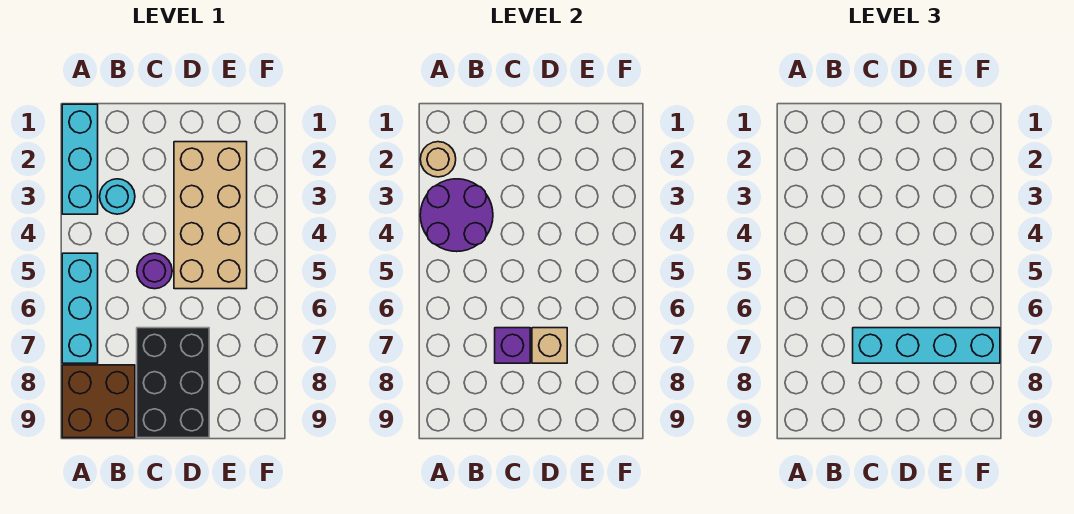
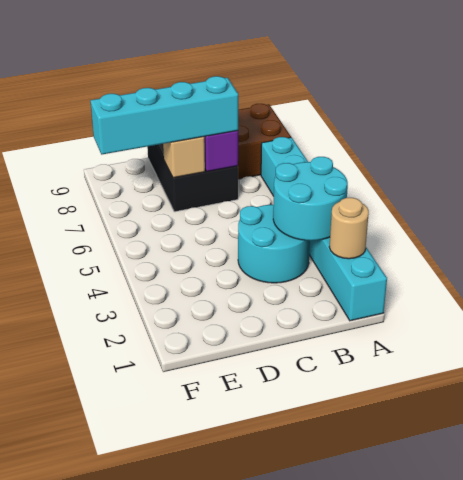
purple 2x2 round brick [420,179,493,252] -> cyan 2x2 round brick [273,157,348,241]
cyan 1x1 round brick [100,179,135,214] -> cyan 2x2 round brick [238,205,310,283]
purple 1x1 round brick [137,253,172,289] -> none
tan 2x4 brick [174,142,247,289] -> none

